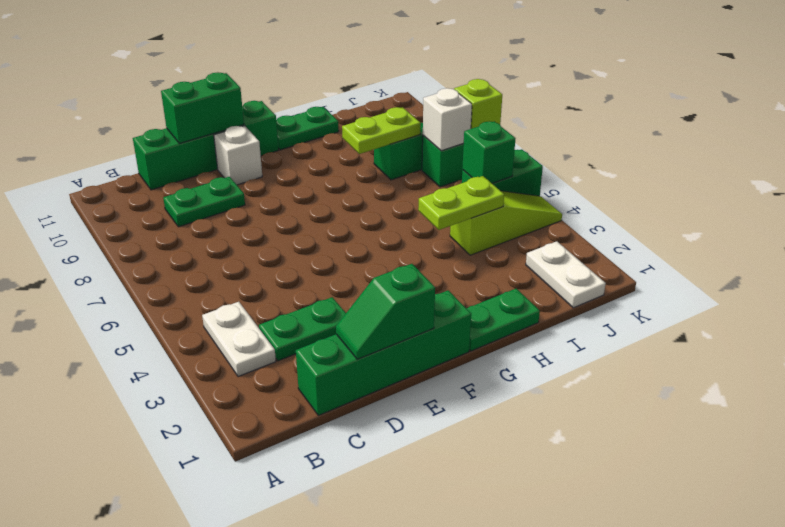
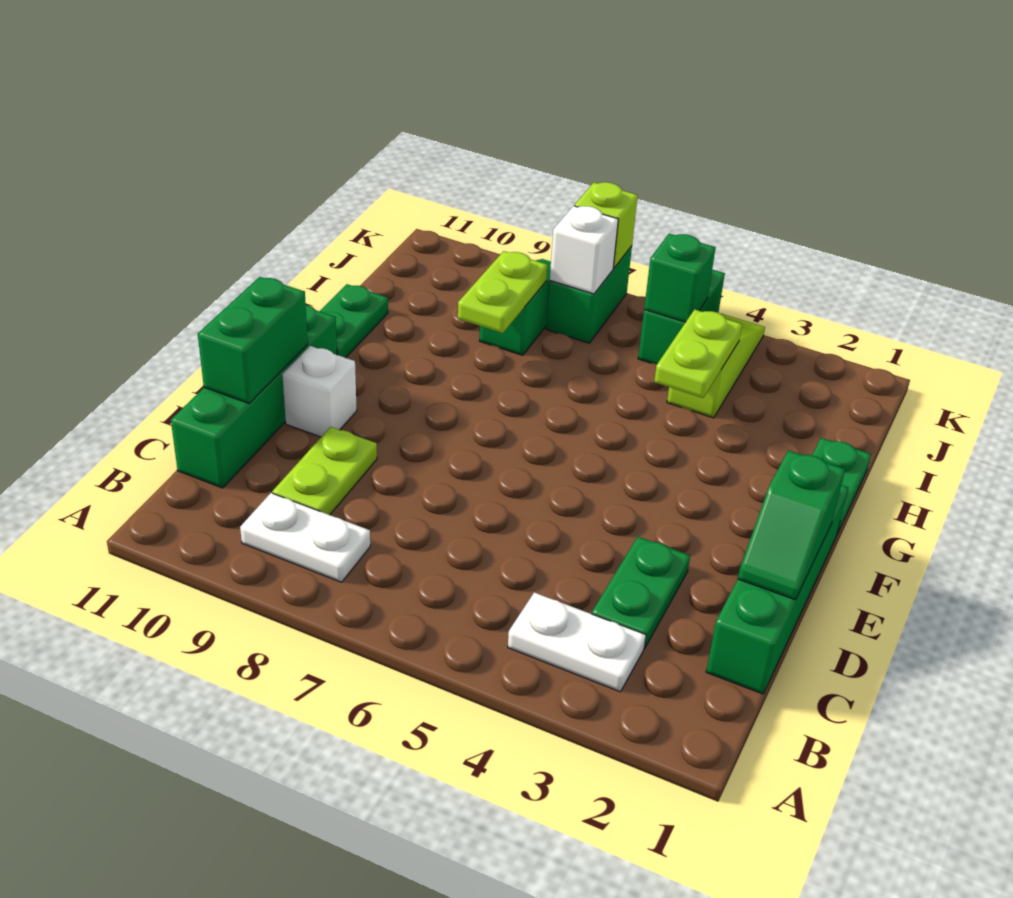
green 1x2 plate [163,177,245,227] -> lime 1x2 plate [272,427,377,515]
white 1x2 plate [526,241,606,308] -> white 1x2 plate moved to [240,493,370,582]

